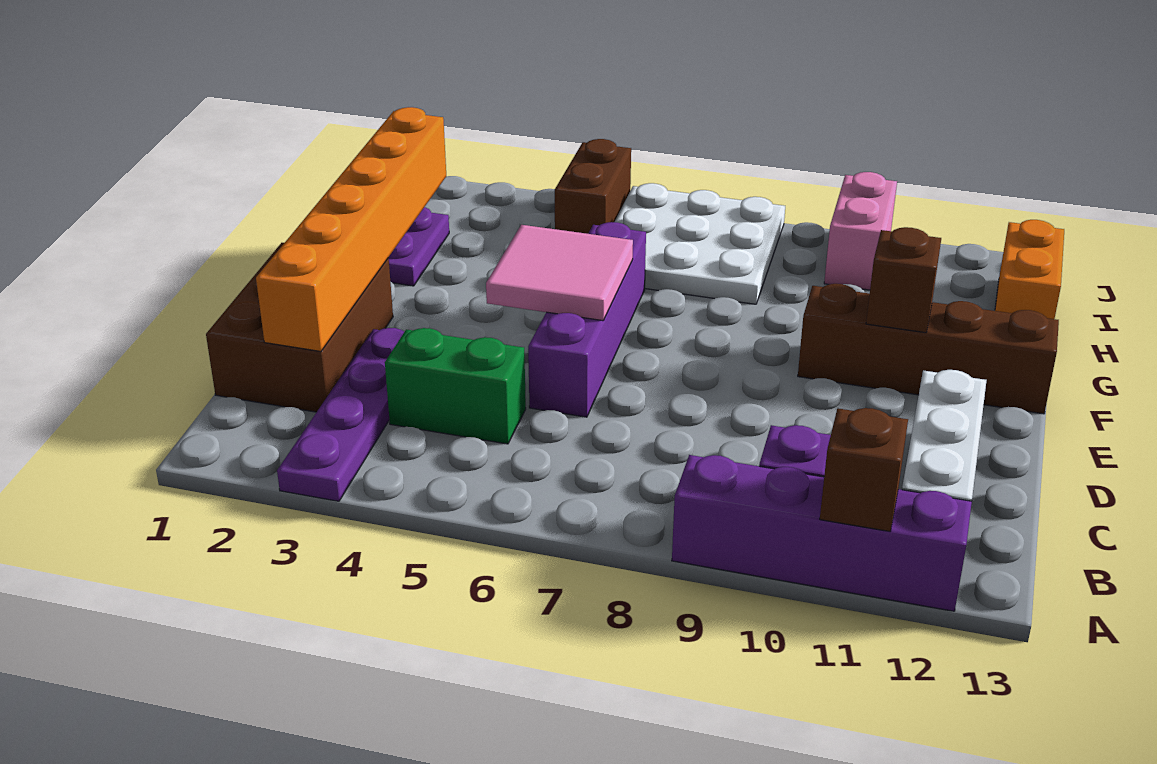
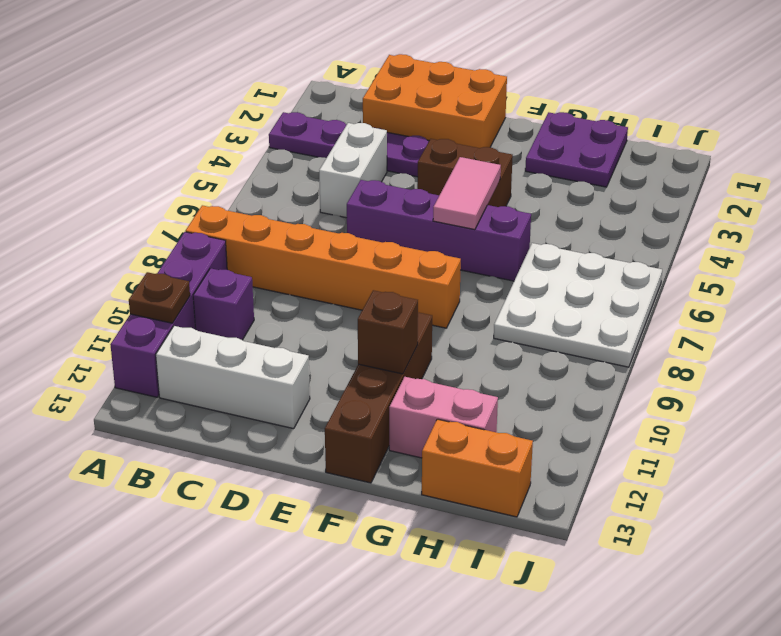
brown 1x1 brick [820,408,908,531] -> brown 1x1 plate [129,272,190,323]
brown 2x3 brick [206,243,393,412] -> orange 2x3 brick [363,54,507,148]
orange 1x6 brick [256,107,446,351] -> orange 1x6 brick moved to [186,205,461,328]
green 1x2 brick [385,328,526,444] -> white 1x2 brick [319,123,387,218]
pink 2x2 tile [486,225,633,321] -> pink 1x2 tile [433,157,501,230]
brown 1x2 brick [555,139,631,234] -> brown 1x2 brick moved to [417,139,513,207]
pink 1x2 brick [824,172,897,290] -> pink 1x2 brick moved to [389,377,498,458]

